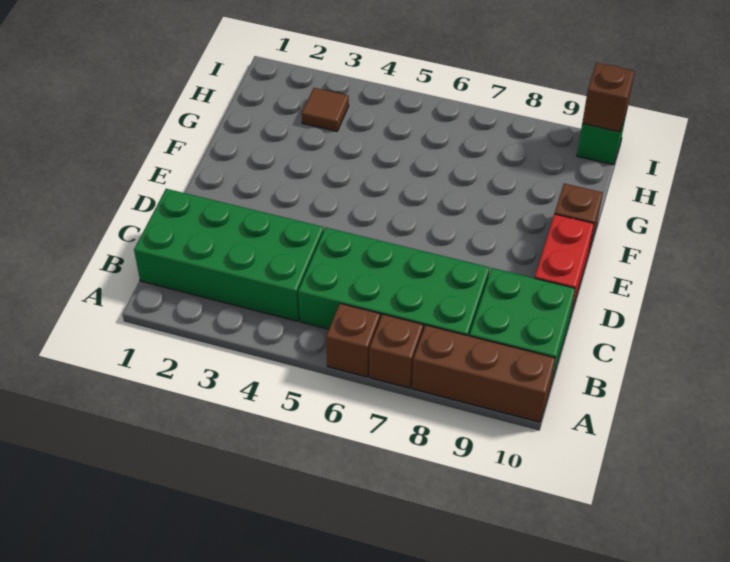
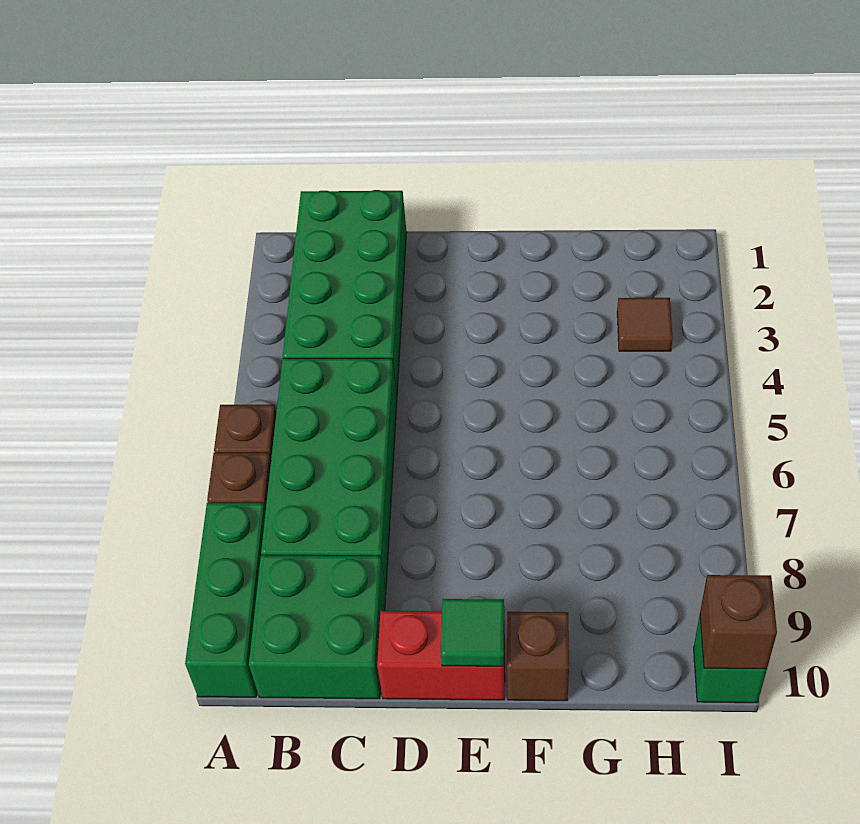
brown 1x3 brick [412,325,555,422] -> green 1x3 brick [185,503,266,697]
none -> green 1x1 tile [441,599,504,666]

